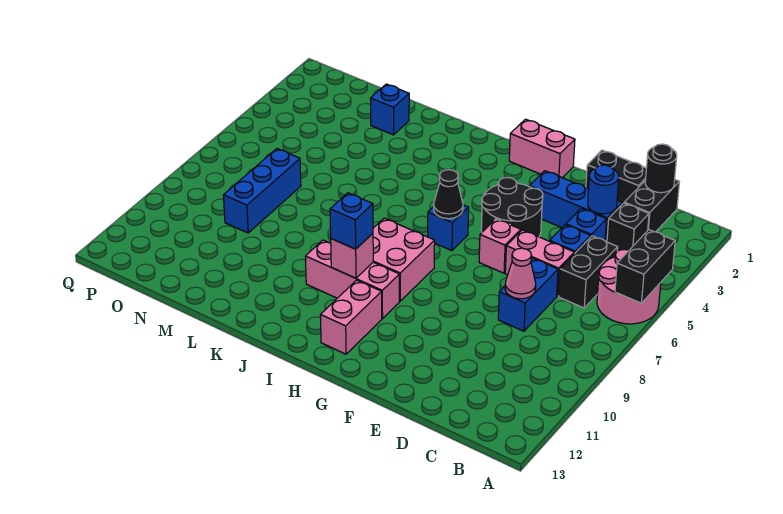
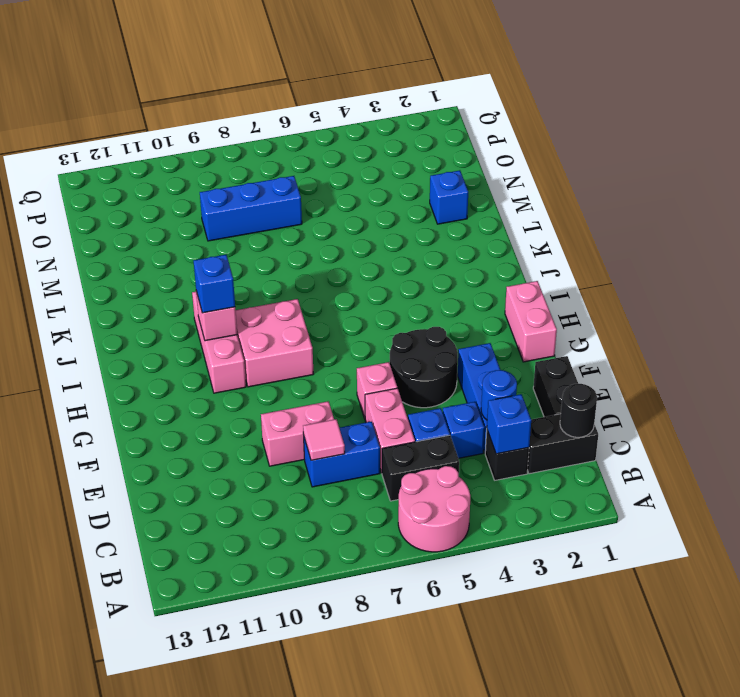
black 1x2 brick [615,230,675,303] -> none
pink 1x1 cone [505,248,536,299] -> pink 1x1 tile [303,419,345,460]
blue 1x1 brick [428,205,469,251] -> blue 1x1 brick moved to [487,394,531,454]
black 1x1 cone [434,170,463,219] -> none
pink 1x2 brick [320,280,382,354] -> pink 1x2 brick moved to [261,401,334,466]

